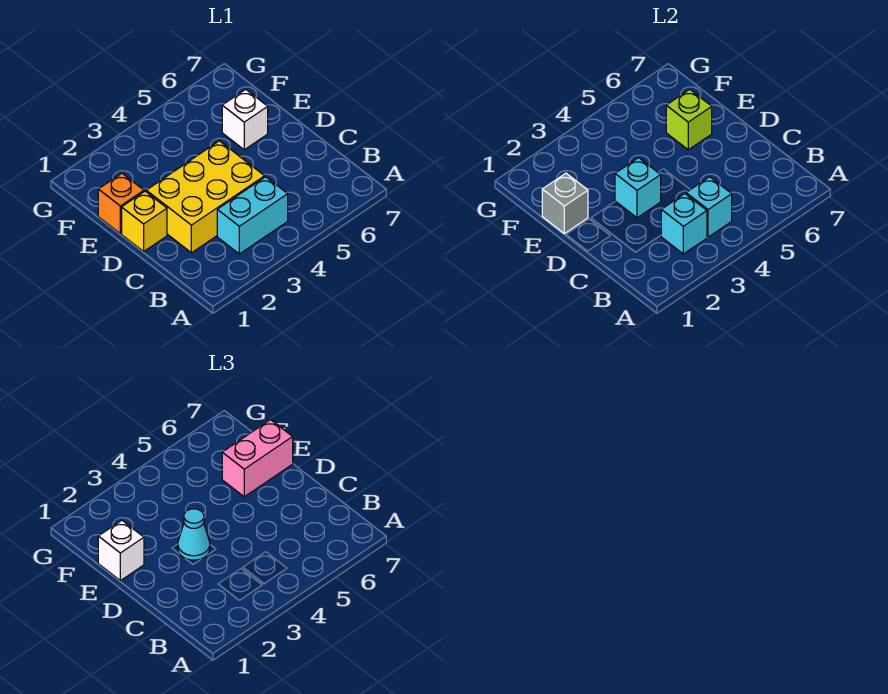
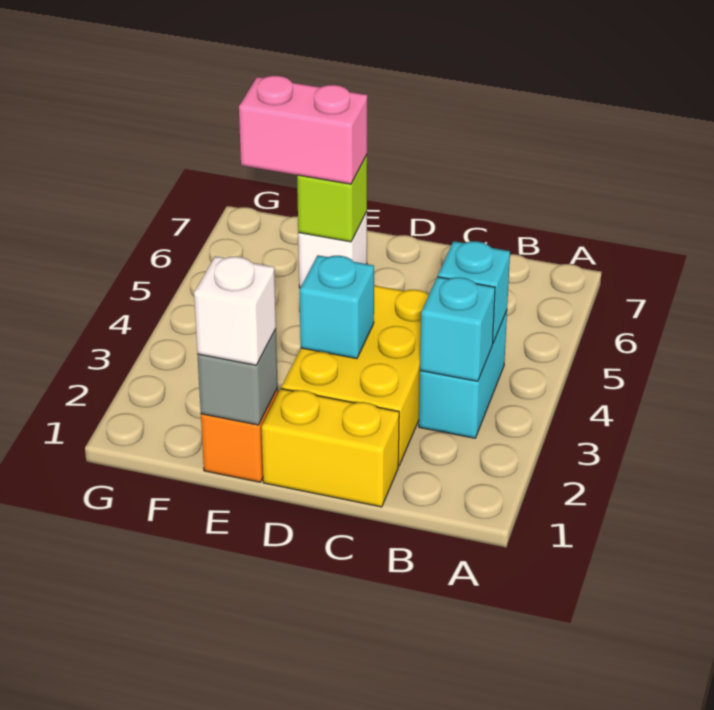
yellow 1x1 brick [122,191,167,252] -> yellow 1x2 brick [262,389,399,507]
cyan 1x1 cone [178,509,210,560] -> none
pink 1x2 brick [222,420,293,497] -> pink 1x2 brick turned to [239,76,367,184]

